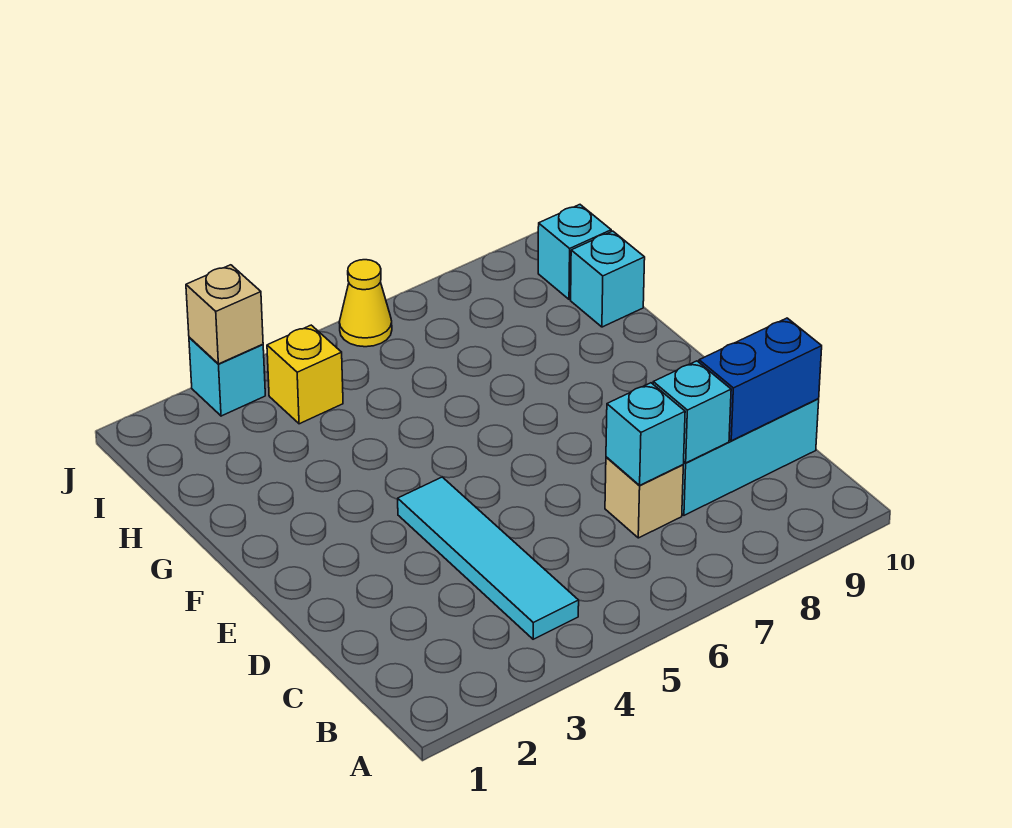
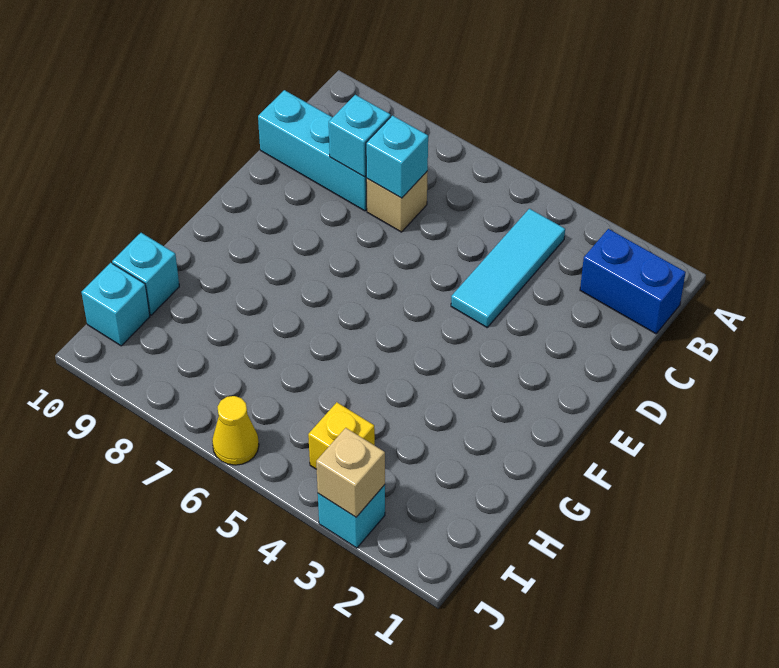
cyan 1x4 tile [398,477,579,639] -> cyan 1x3 tile [451,209,565,327]
blue 1x2 brick [699,318,822,441] -> blue 1x2 brick moved to [580,229,686,334]

